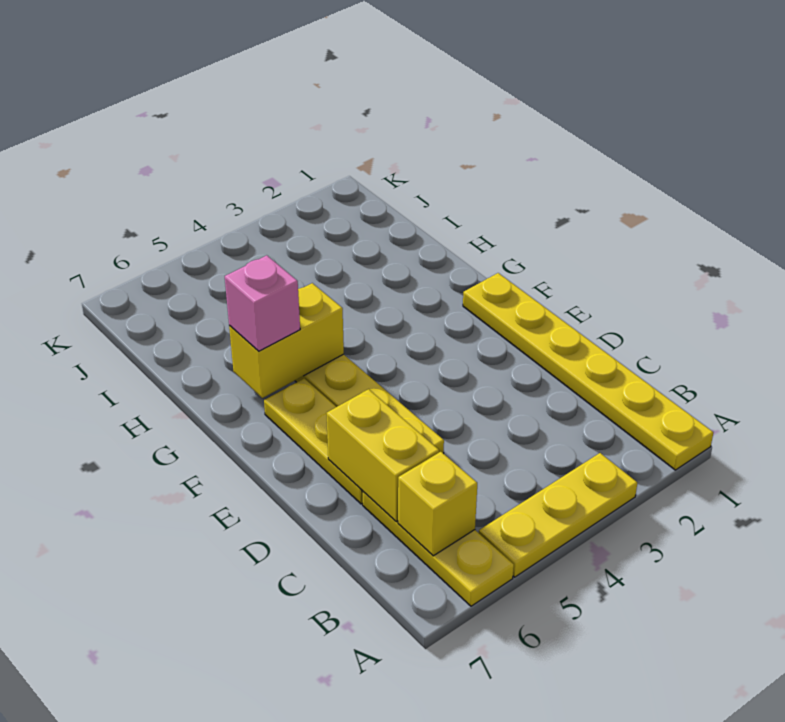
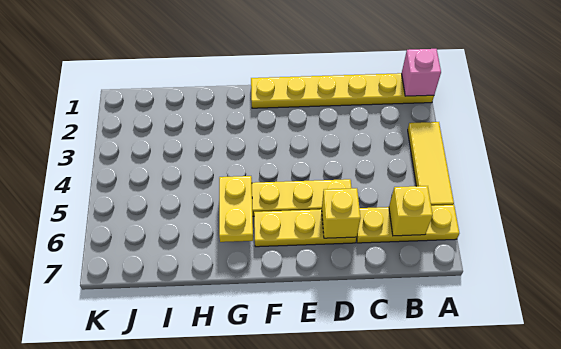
yellow 1x3 plate [479,453,637,577] -> yellow 1x3 tile [408,122,454,206]
yellow 1x2 brick [327,389,439,522] -> yellow 1x1 brick [322,188,360,238]
yellow 1x2 brick [229,283,344,398] -> yellow 1x2 plate [219,176,253,242]
pink 1x1 brick [225,255,300,351] -> pink 1x1 brick moved to [402,49,441,96]

